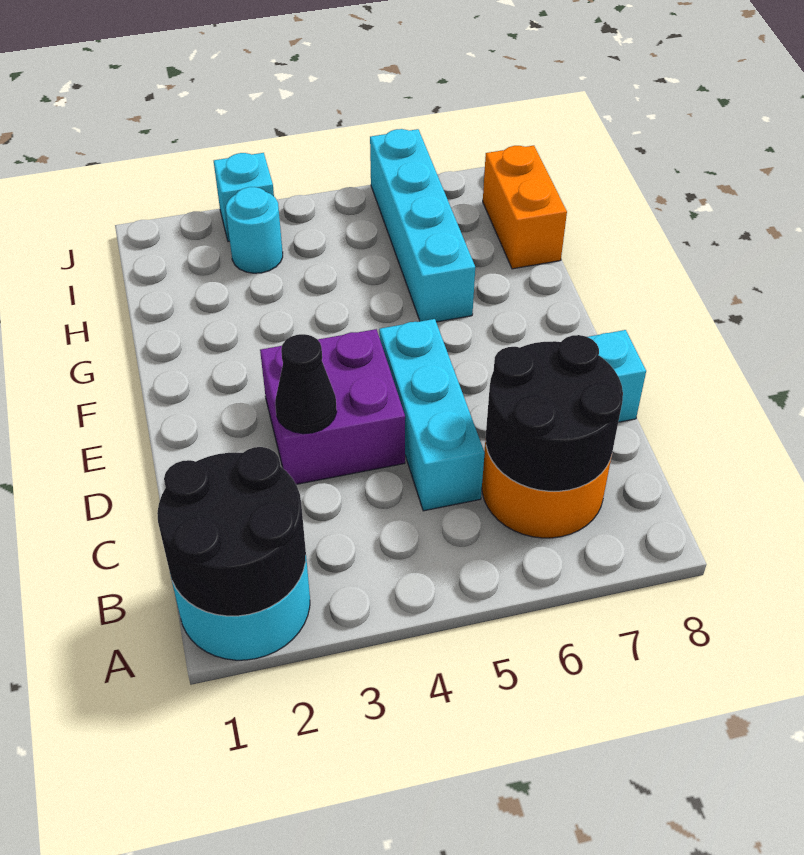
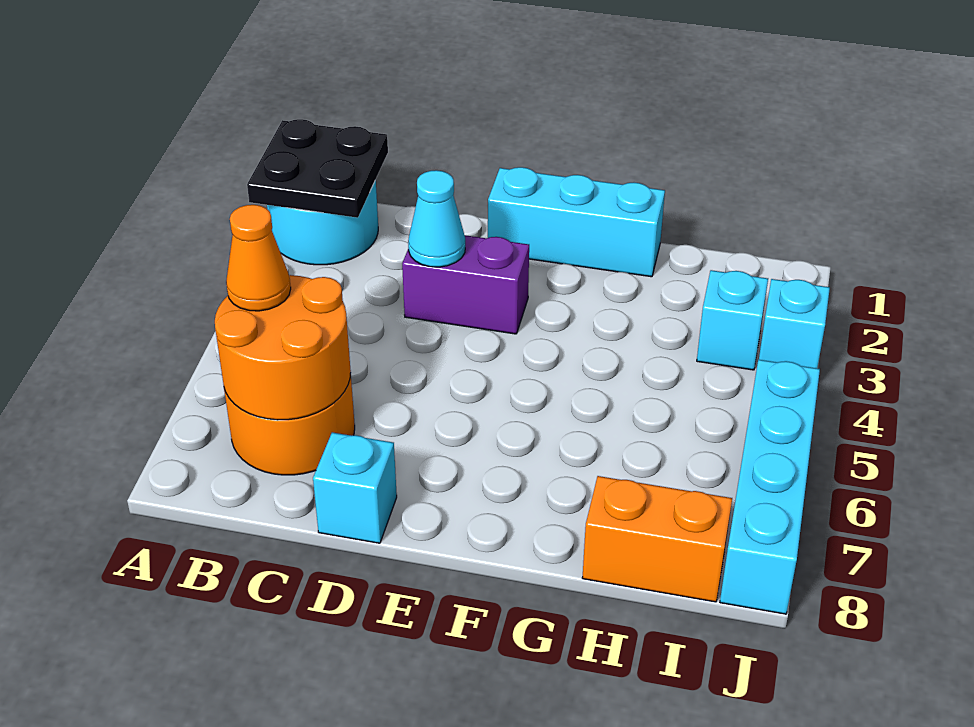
black 2x2 round brick [157,447,306,616] -> black 2x2 plate [247,119,388,218]
black 2x2 round brick [485,335,623,491] -> orange 2x2 round brick [215,275,351,420]
none -> orange 1x1 cone [226,205,291,311]
cyan 1x3 brick [379,319,485,511] -> cyan 1x3 brick moved to [488,167,665,277]
purple 2x2 brick [260,329,405,484] -> purple 1x2 brick [402,235,529,334]
black 1x1 cone [275,334,337,434] -> cyan 1x1 cone [408,170,465,267]
cyan 1x4 brick [370,129,475,322] -> cyan 1x4 brick turned to [720,360,820,614]
cyan 1x1 round brick [226,187,283,273] -> cyan 1x1 brick [697,270,768,370]

